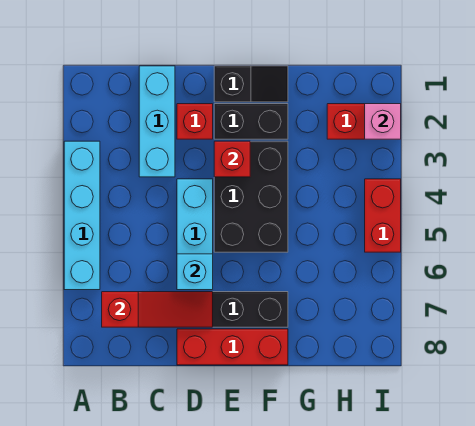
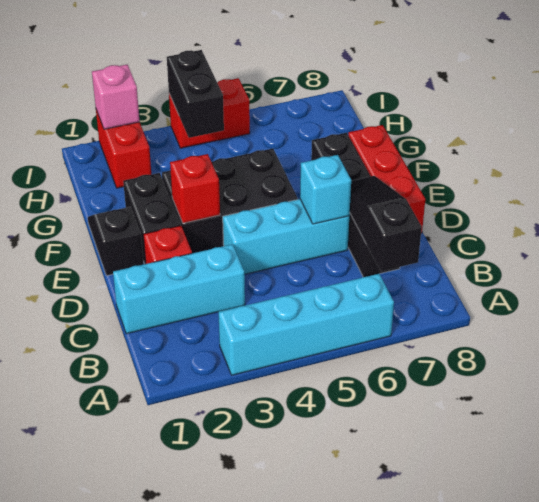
red 1x3 slope [102,292,213,327] -> black 1x3 slope [350,176,422,271]
none -> black 1x2 brick [167,50,224,138]

